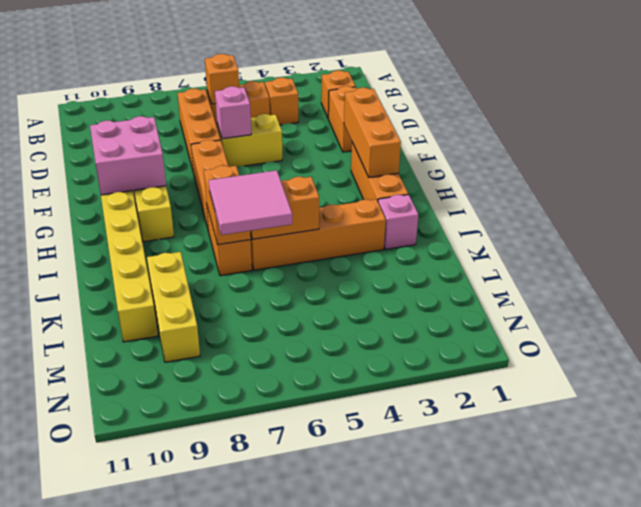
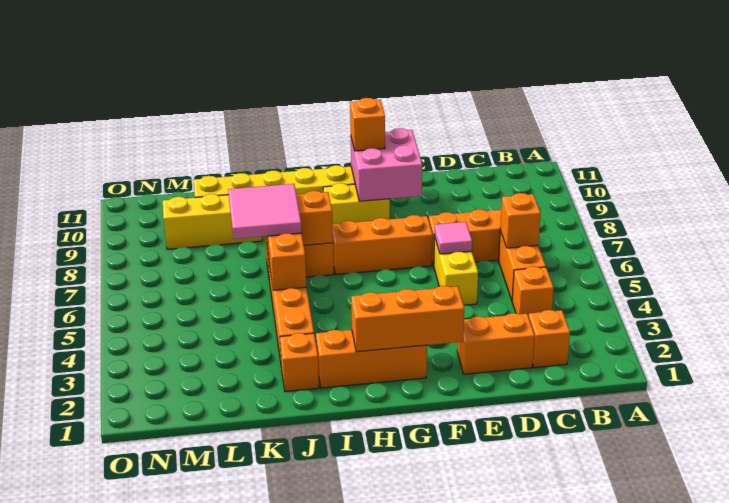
pink 1x1 brick [215,86,251,139] -> pink 1x1 tile [434,222,472,254]
none -> orange 1x1 brick [350,98,385,151]
pink 1x1 brick [378,194,418,249] -> orange 1x1 brick [280,333,319,392]

